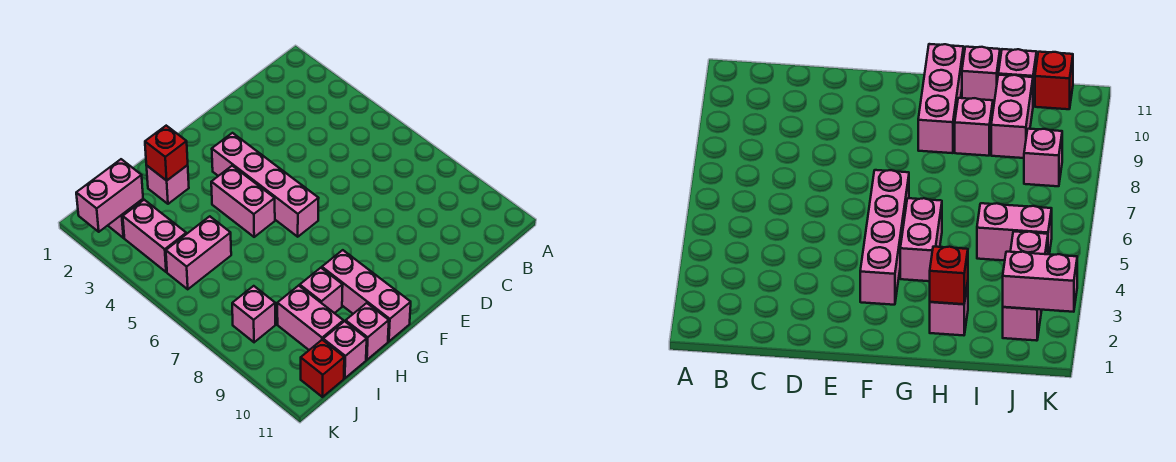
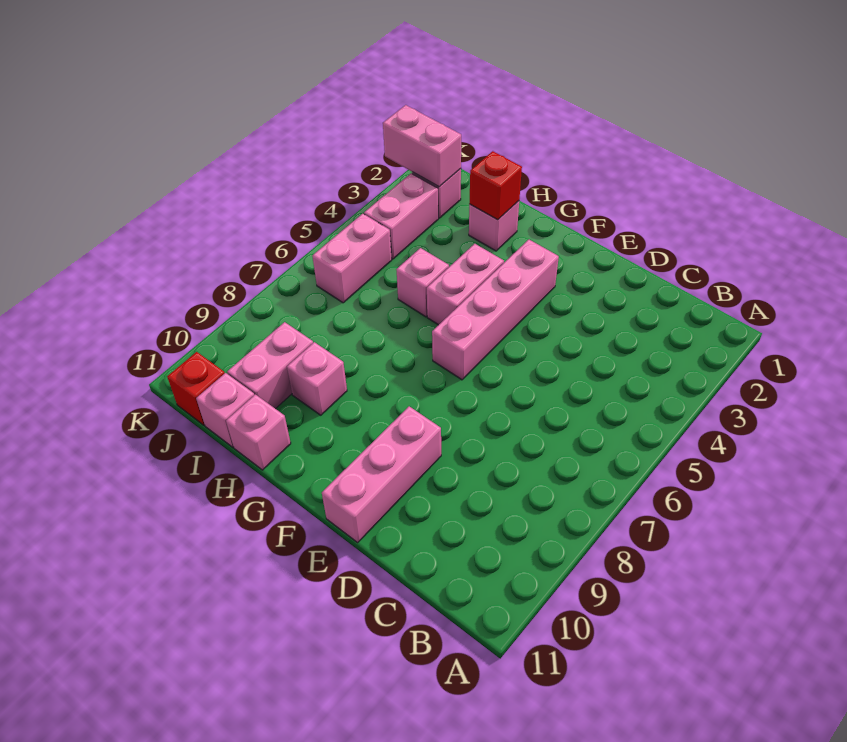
pink 1x3 brick [322,250,411,341] -> pink 1x3 brick moved to [322,406,441,542]
pink 1x2 brick [166,216,231,289] -> pink 1x2 brick turned to [313,214,392,303]
pink 1x1 brick [232,286,275,342] -> pink 1x1 brick moved to [396,248,449,317]

